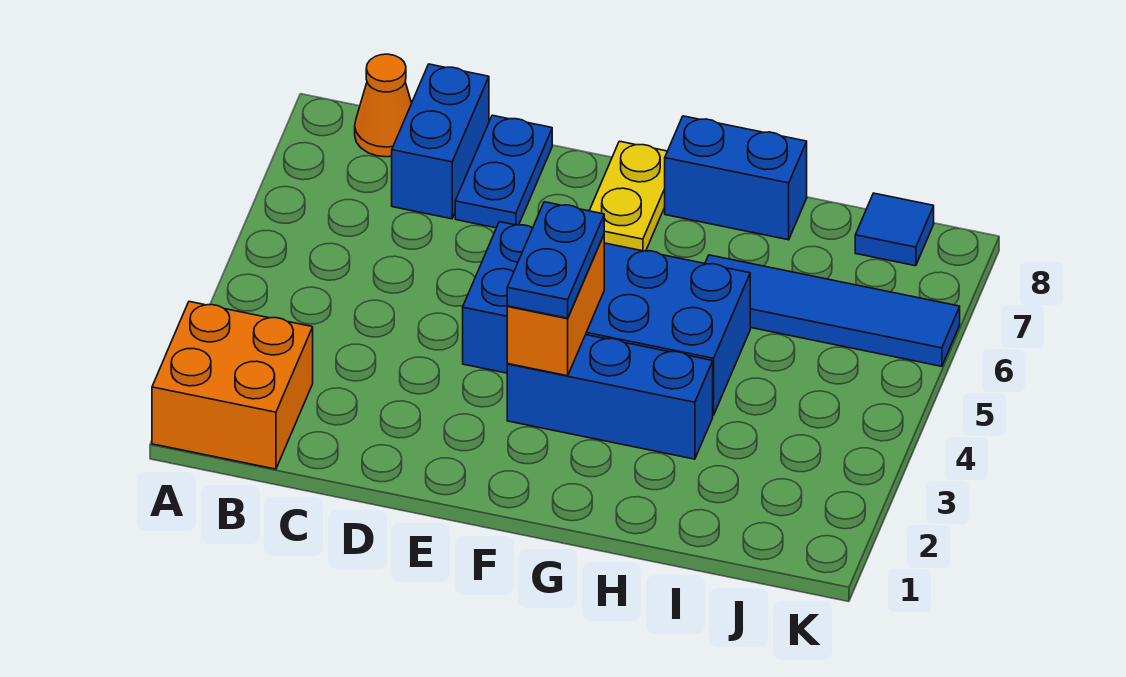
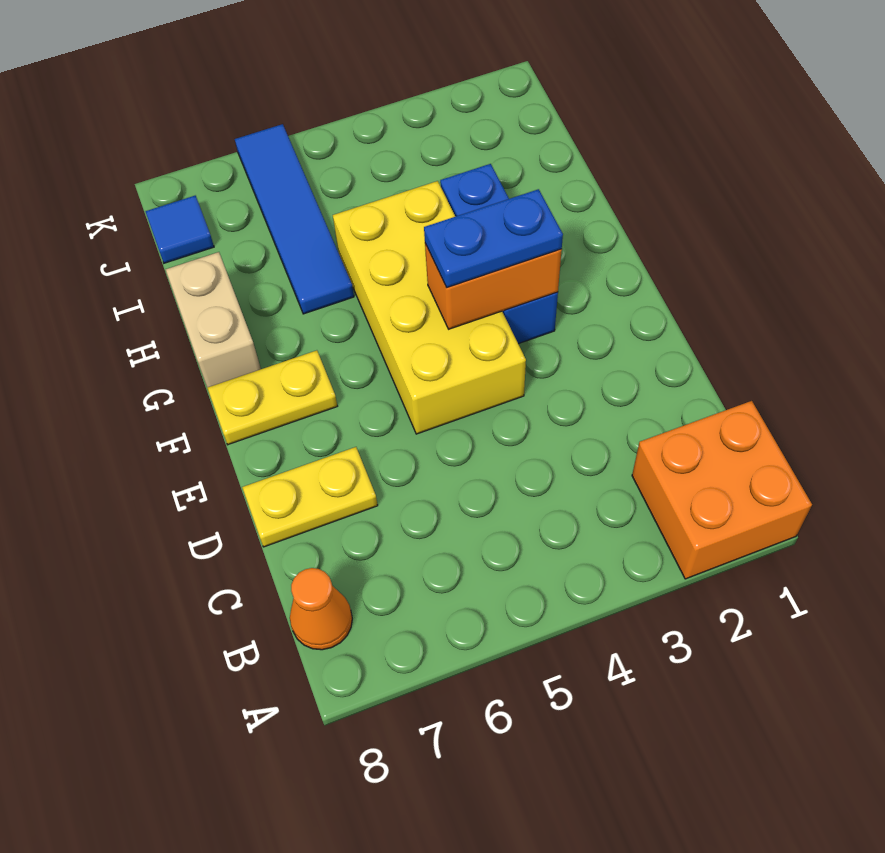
blue 1x2 brick [392,64,489,219] -> none
blue 1x2 plate [455,115,552,228] -> yellow 1x2 plate [242,447,378,547]
blue 2x4 brick [463,222,750,415] -> yellow 2x4 brick [333,181,526,434]
blue 1x2 brick [665,116,807,240] -> tan 1x2 brick [165,252,261,387]

